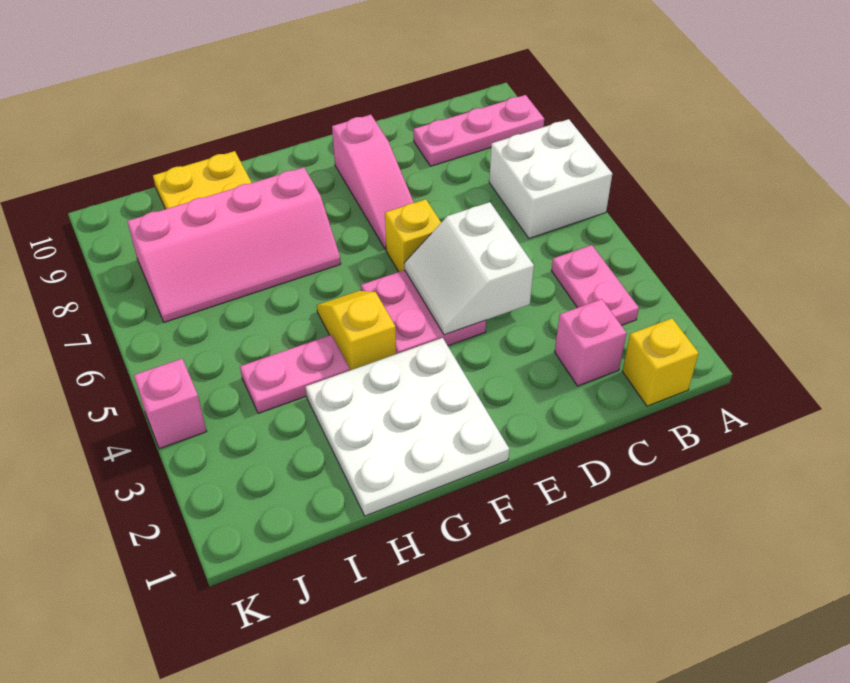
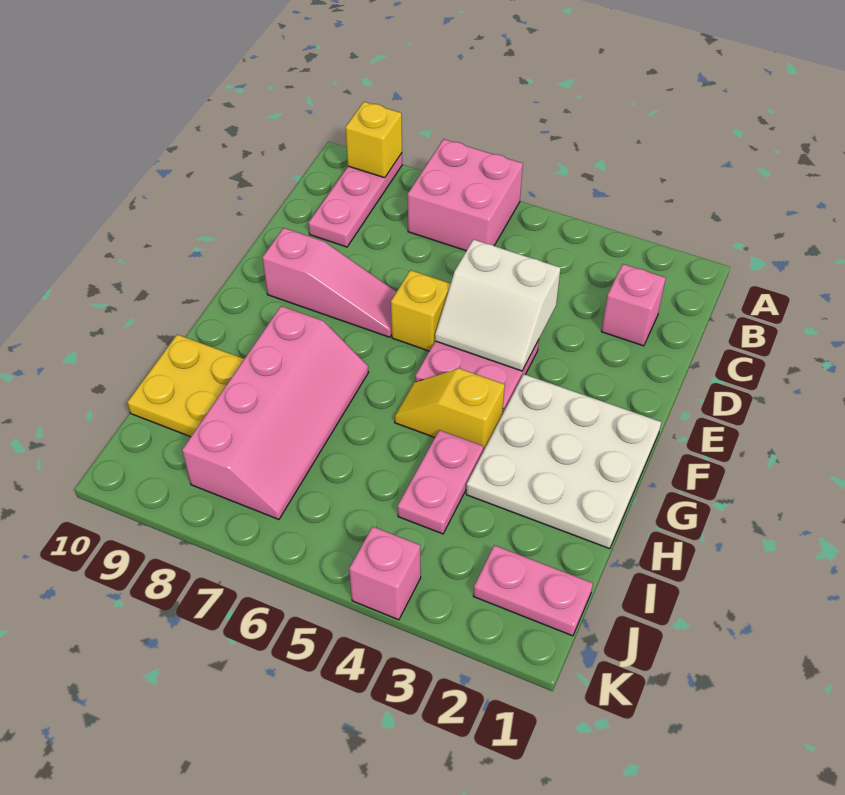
white 2x2 brick [489,119,612,238] -> pink 2x2 brick [408,139,523,251]
yellow 1x1 brick [622,318,699,406] -> yellow 1x1 brick moved to [345,102,402,178]
pink 1x2 plate [551,245,639,325] -> pink 1x2 plate moved to [473,545,593,636]

